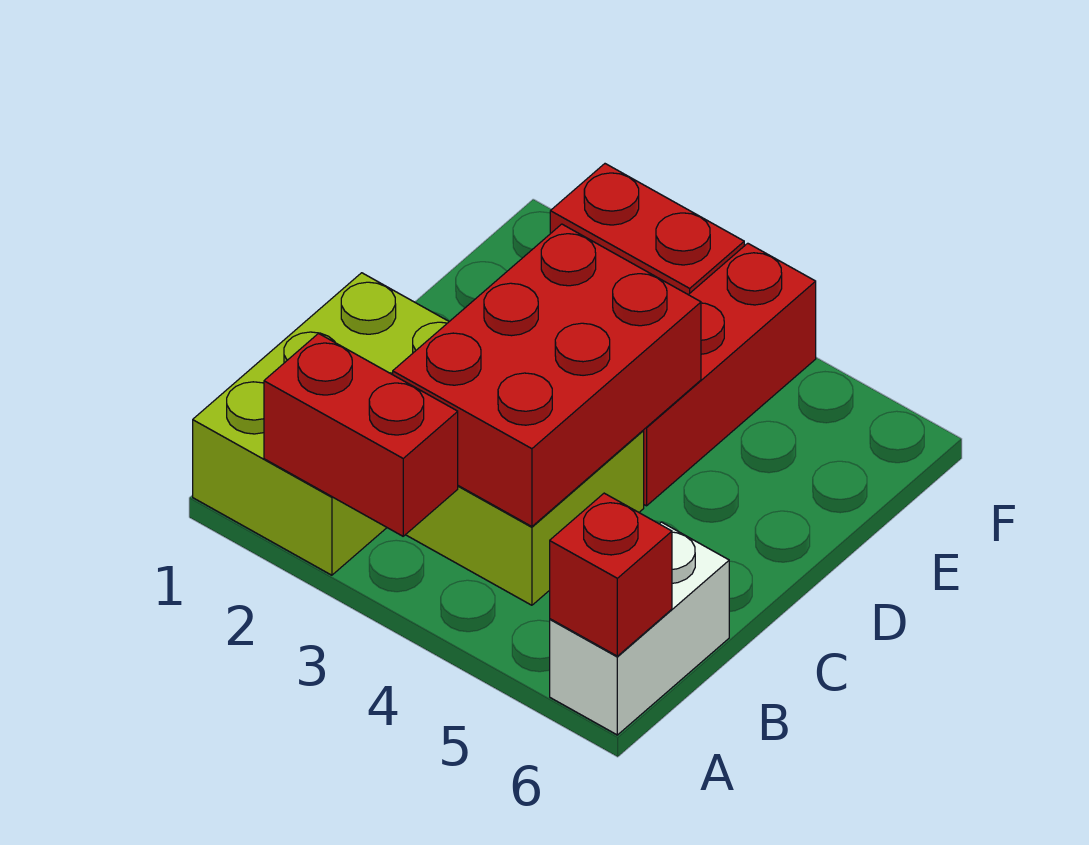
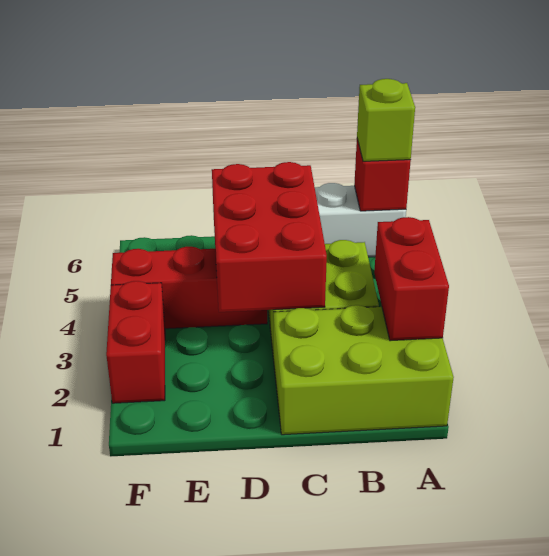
none -> lime 1x1 brick [357,79,415,161]
red 2x3 brick [393,224,701,527] -> red 2x3 brick turned to [212,162,327,312]

